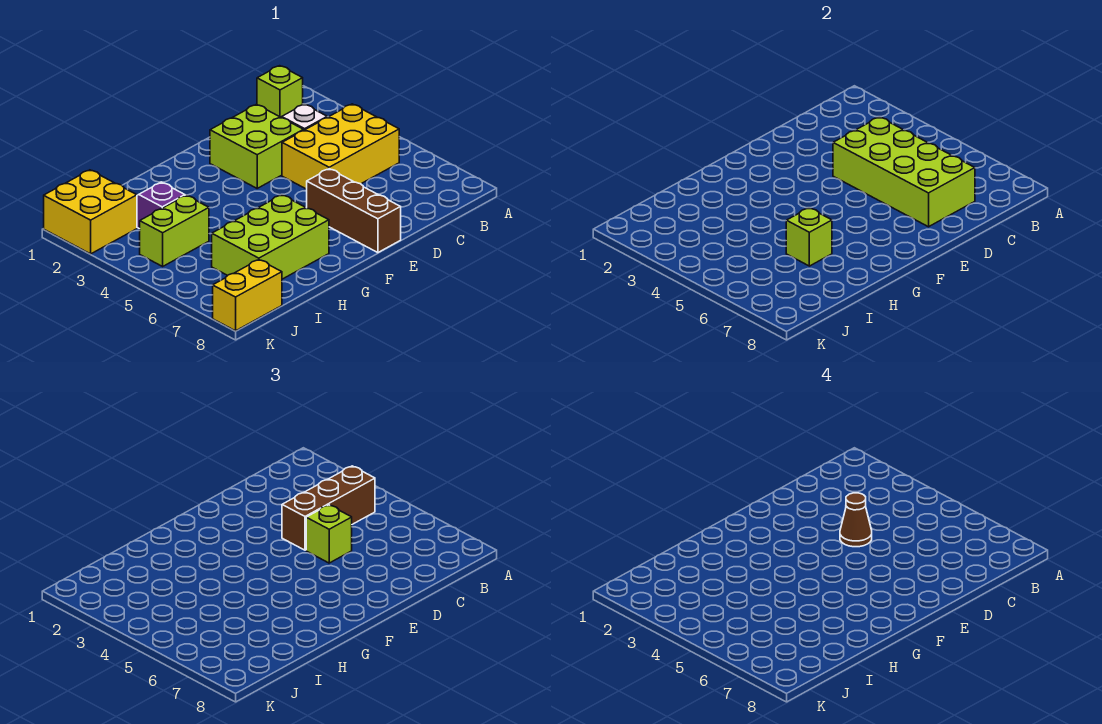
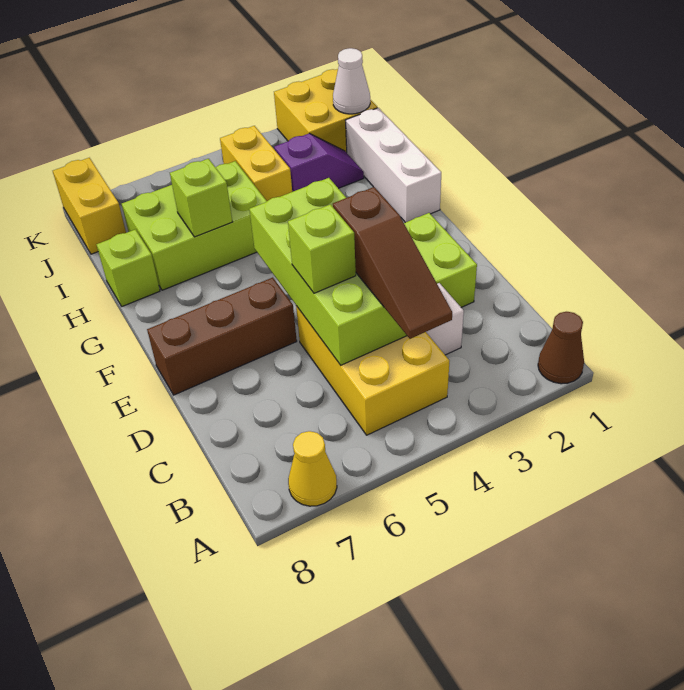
none -> yellow 1x1 cone [288,431,337,506]
lime 1x1 brick [257,66,303,118] -> lime 1x1 brick moved to [96,229,160,306]
brown 1x3 brick [282,466,375,550] -> brown 1x3 slope [333,187,452,339]
lime 2x4 brick [833,117,975,227] -> lime 2x4 brick turned to [249,178,407,365]
brown 1x1 cone [840,493,872,547] -> brown 1x1 cone moved to [538,312,584,384]
none -> white 1x3 brick [345,108,441,223]
lime 2x3 brick [212,195,329,279] -> lime 2x3 brick turned to [122,161,267,290]
lime 1x2 brick [140,195,209,266] -> yellow 1x2 brick [220,126,292,201]
none -> white 1x1 cone [333,48,370,114]

